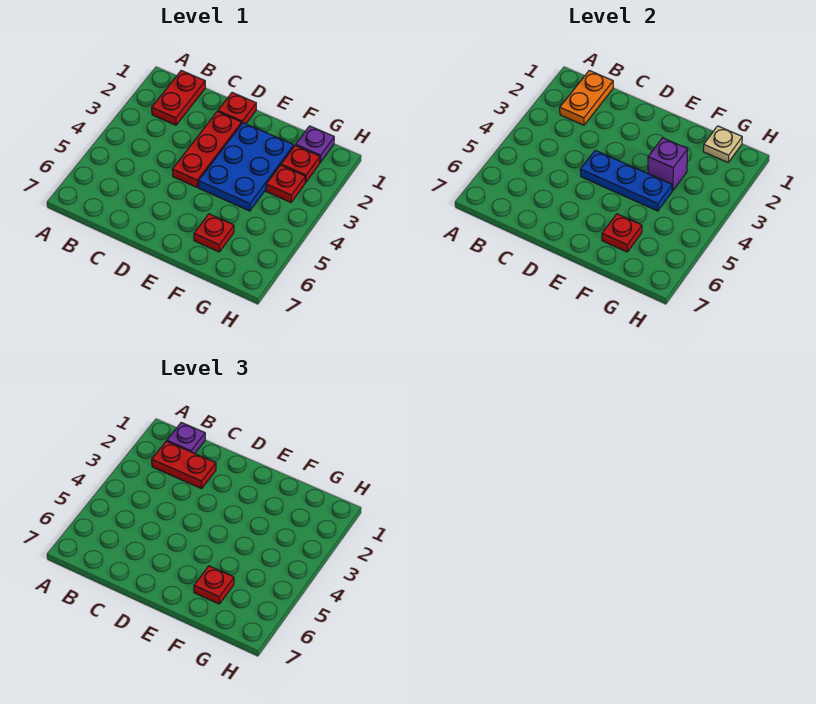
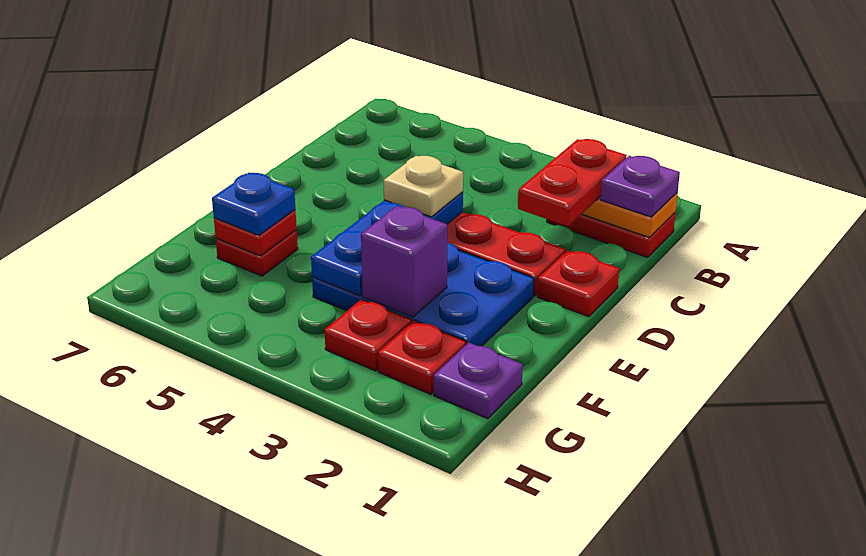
red 1x1 plate [194,566,234,604] -> blue 1x1 plate [212,173,295,235]
tan 1x1 plate [703,126,742,162] -> tan 1x1 plate moved to [384,156,463,217]

